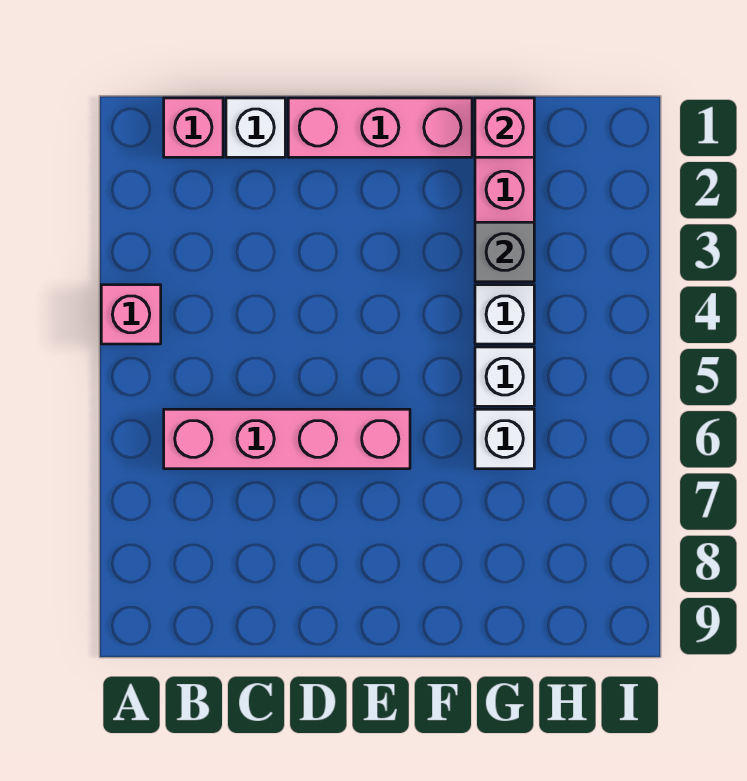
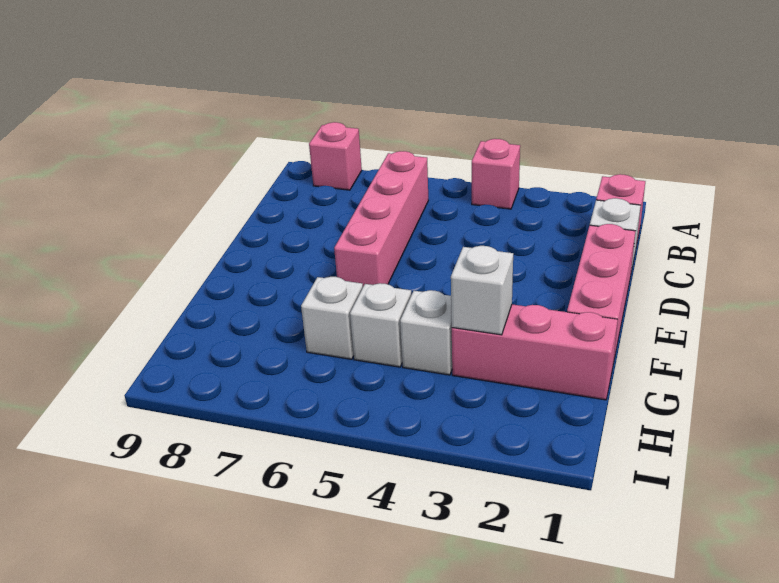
pink 1x1 brick [475,98,534,157] -> pink 1x1 brick moved to [309,122,362,190]
grey 1x1 brick [475,222,534,282] -> white 1x1 brick [451,246,513,335]

